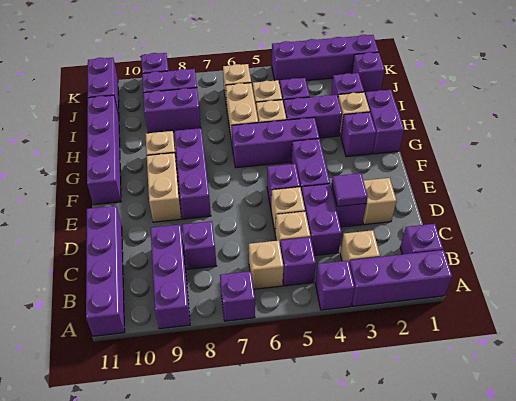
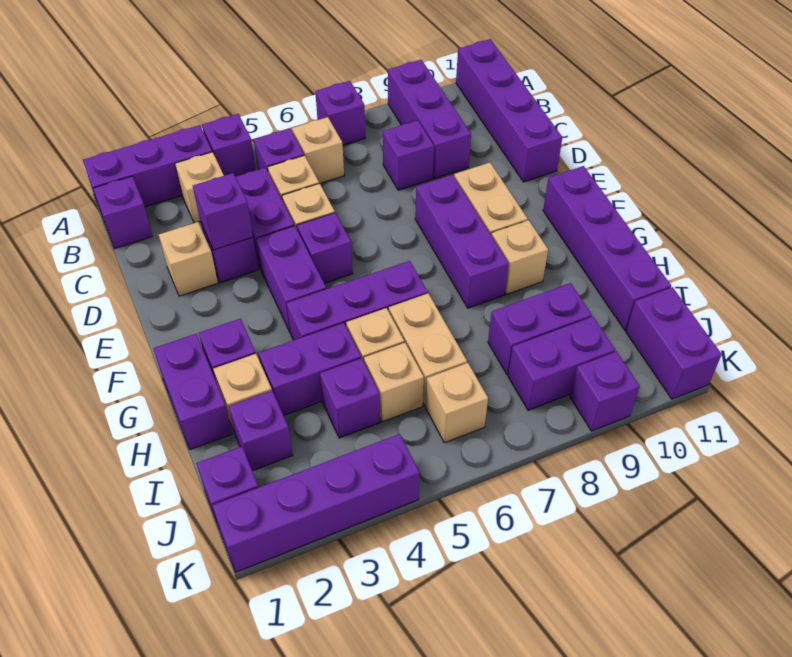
purple 1x1 tile [332,173,368,207] -> purple 1x1 brick [193,173,253,250]

